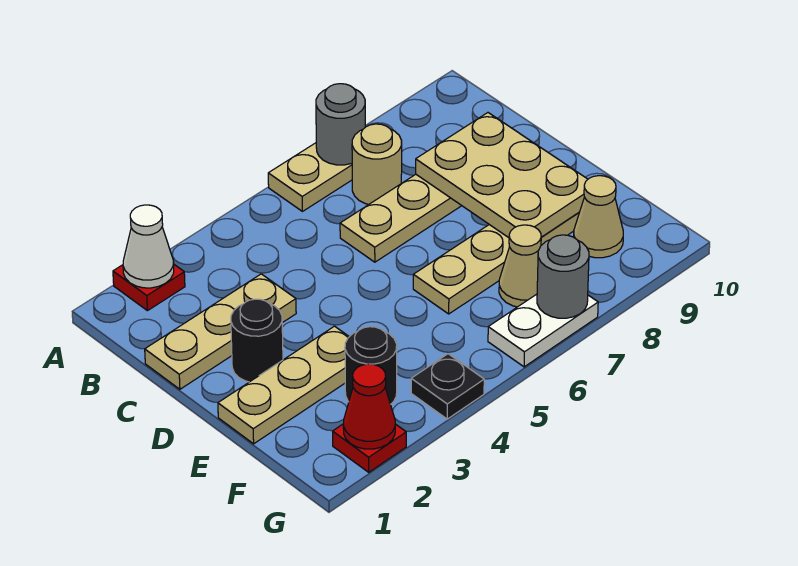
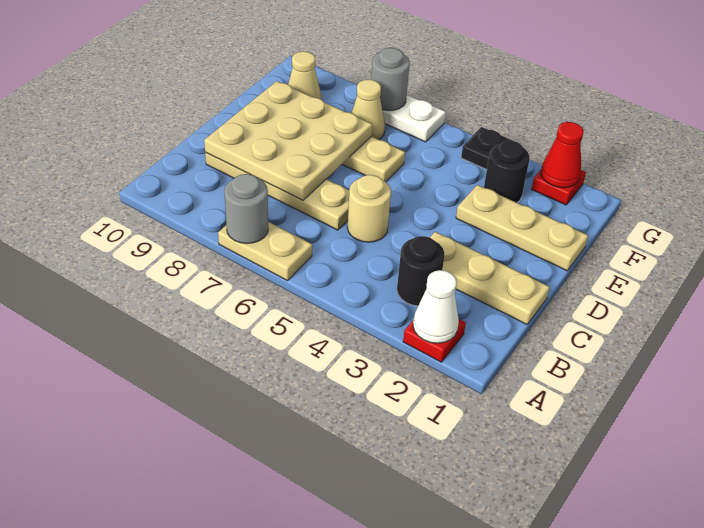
tan 1x1 round brick [352,124,402,205] -> tan 1x1 round brick moved to [347,175,391,242]
tan 2x3 plate [416,113,588,238] -> tan 3x3 plate [204,81,372,200]
black 1x1 round brick [231,299,283,382] -> black 1x1 round brick moved to [397,236,445,306]

